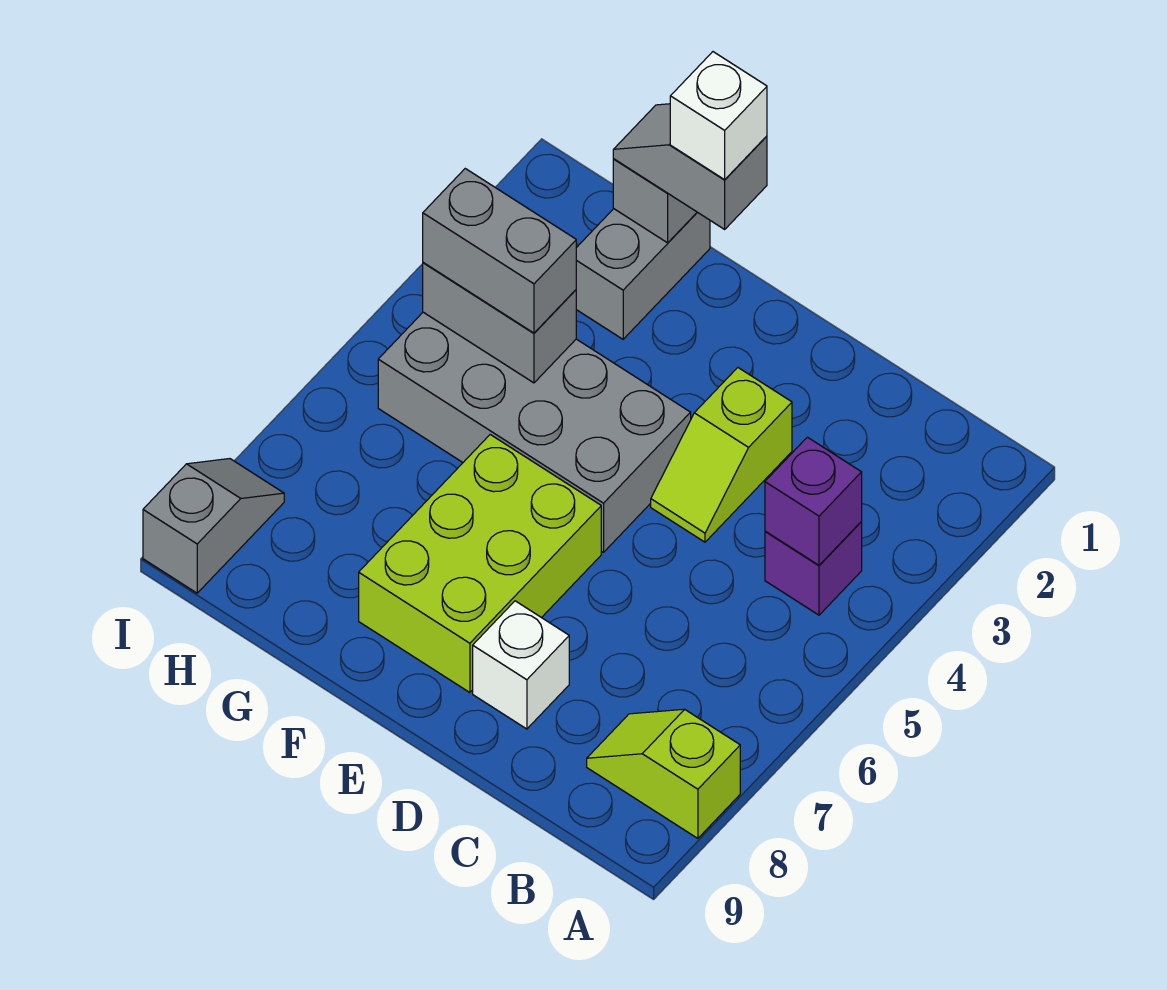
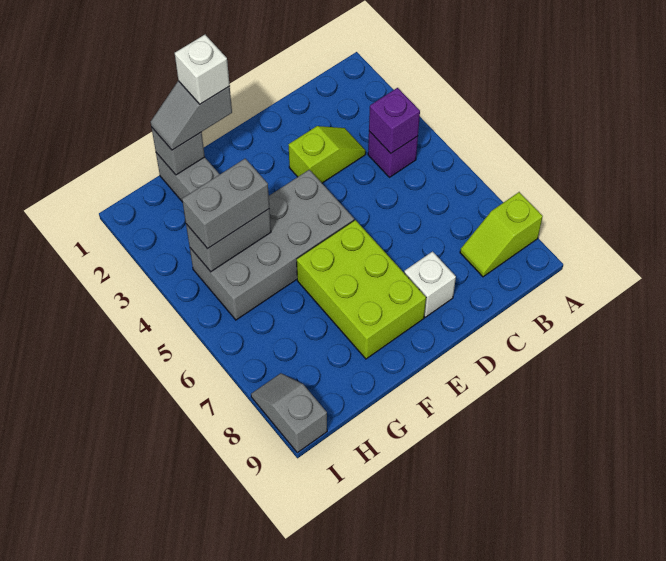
lime 1x2 slope [651,368,792,542] -> lime 1x2 slope turned to [289,126,366,183]

